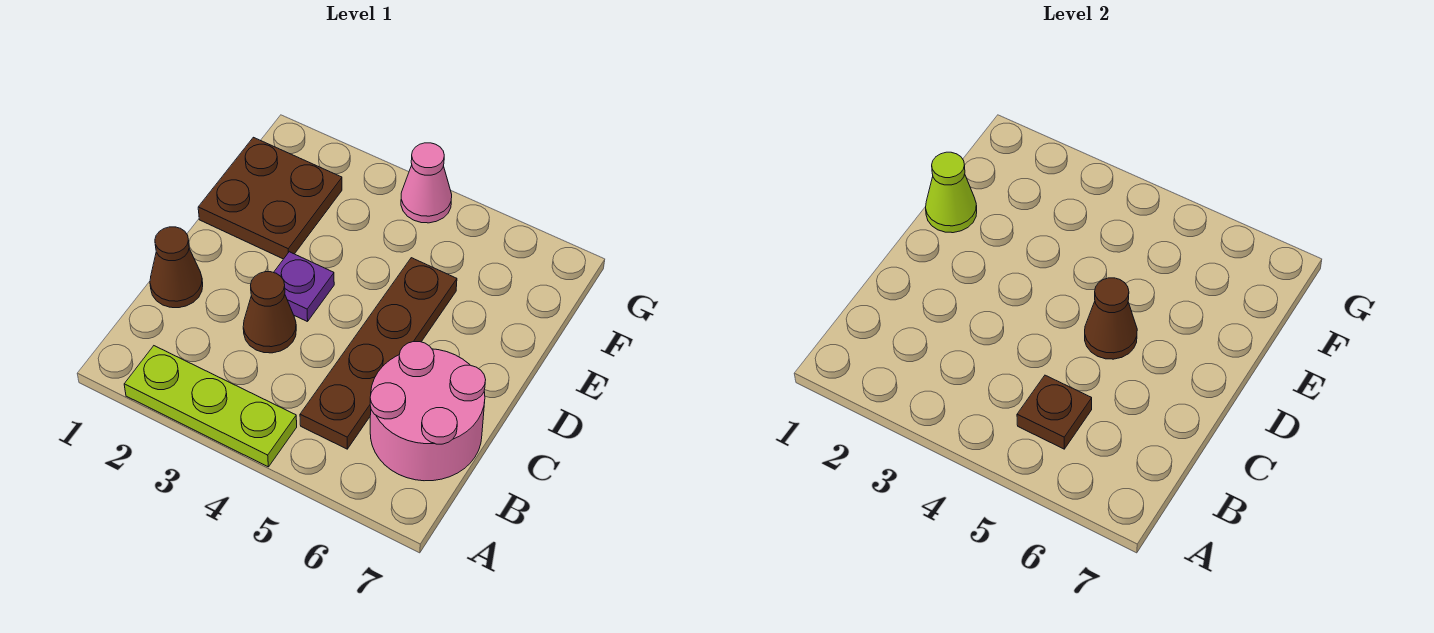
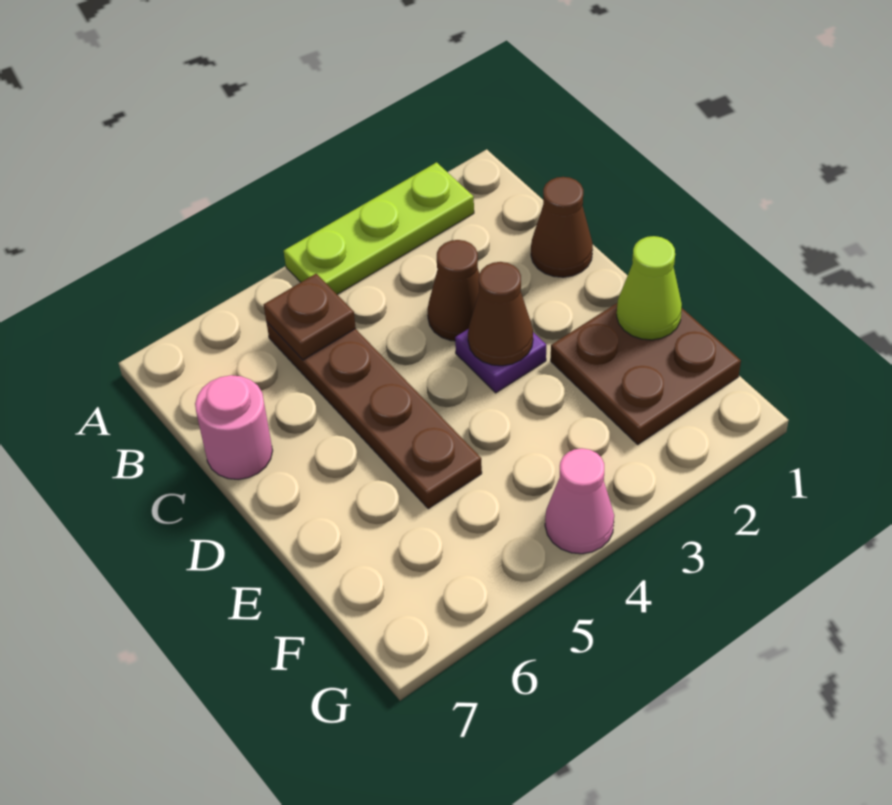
pink 2x2 round brick [370,342,486,481] -> pink 1x1 round brick [195,375,273,479]
brown 1x1 cone [1085,278,1137,359] -> brown 1x1 cone moved to [468,262,533,366]

